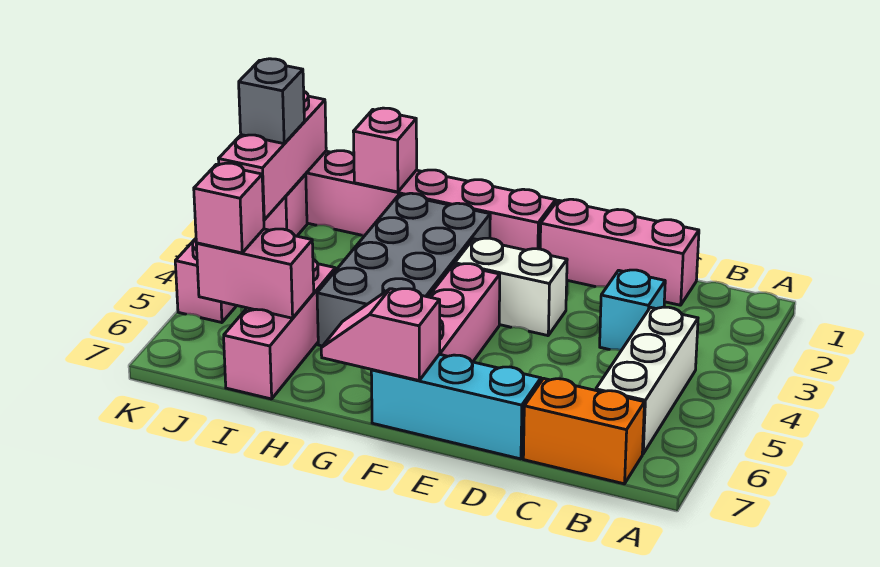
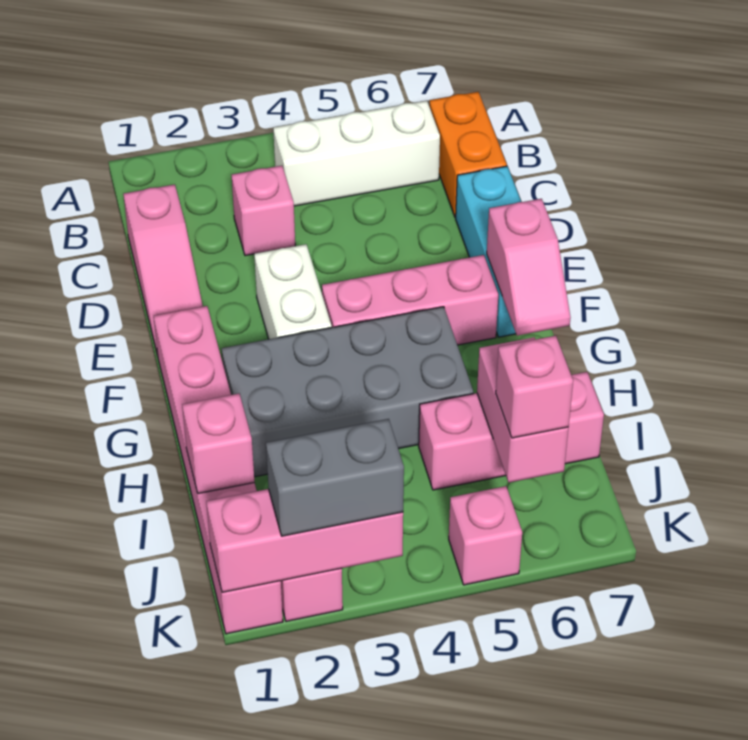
pink 1x3 brick [540,199,699,305] -> pink 1x3 slope [123,184,203,356]
cyan 1x1 brick [600,270,665,350] -> pink 1x1 brick [232,166,295,256]
grey 1x1 brick [239,59,304,144] -> grey 1x2 brick [266,419,404,536]

